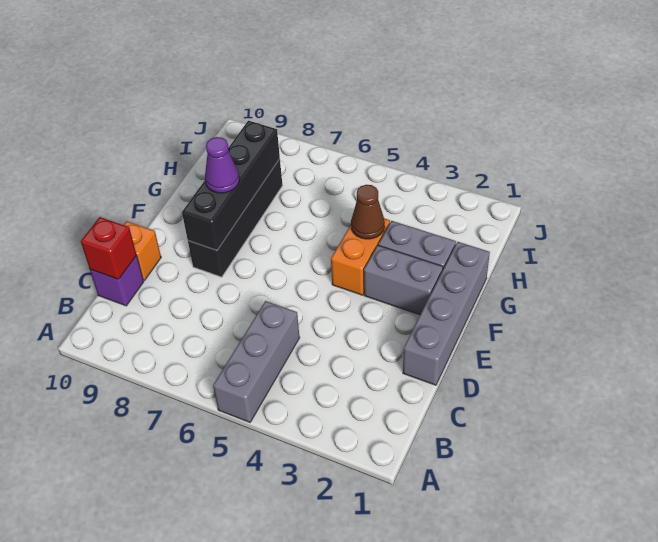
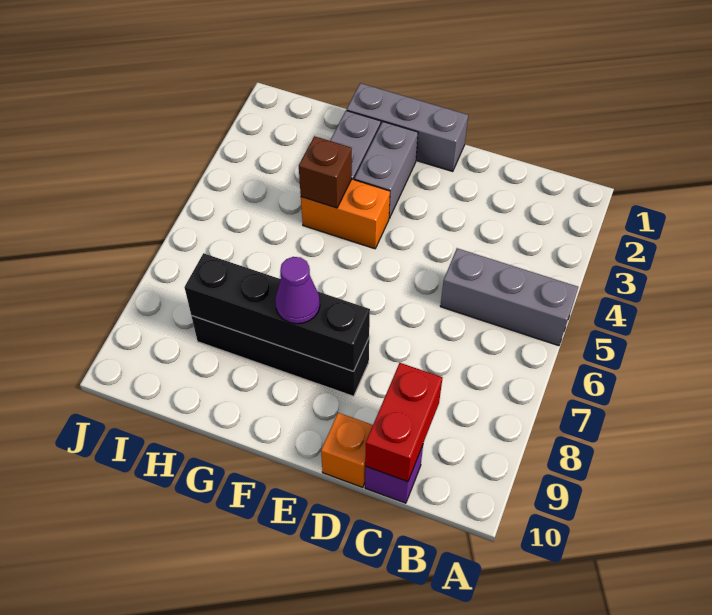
red 1x1 brick [81,217,137,279] -> red 1x2 brick [365,363,443,482]
grey 1x4 brick [403,242,490,385] -> grey 1x3 brick [347,83,468,172]
brown 1x1 cone [351,185,385,239] -> brown 1x1 brick [299,136,352,208]

